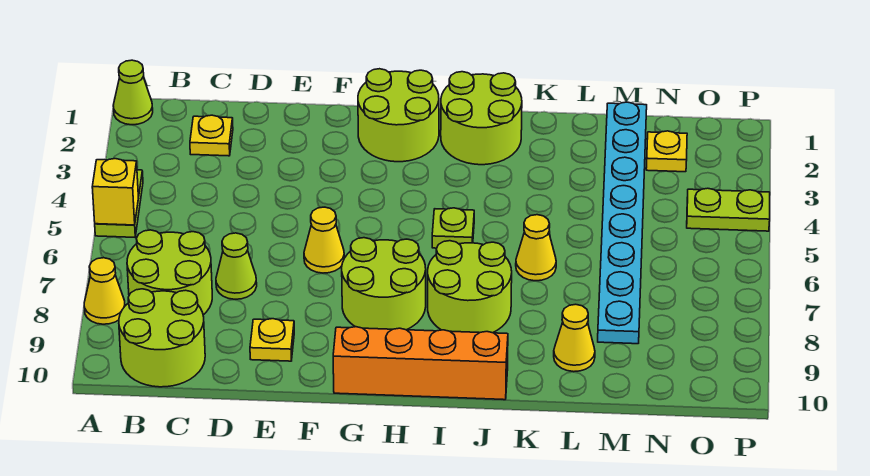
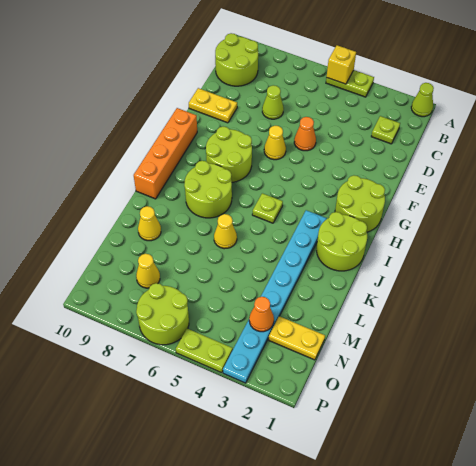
yellow 1x1 cone [84,258,125,324] -> yellow 1x1 cone moved to [136,254,160,288]
lime 2x2 round brick [127,230,212,315] -> lime 2x2 round brick moved to [136,283,189,345]
yellow 1x1 plate [190,115,233,156] -> lime 1x1 plate [371,116,400,144]
none -> orange 1x1 cone [294,117,316,151]
yellow 1x1 plate [250,319,294,361] -> yellow 1x2 plate [189,88,237,123]
cyan 1x8 plate [598,102,647,344] -> cyan 1x8 plate turned to [223,210,327,383]
yellow 1x1 plate [646,131,687,172] -> yellow 1x2 plate [269,316,325,360]
none -> orange 1x1 cone [249,297,274,332]
lime 1x2 plate [687,188,770,231] -> lime 1x2 plate turned to [176,329,233,373]

